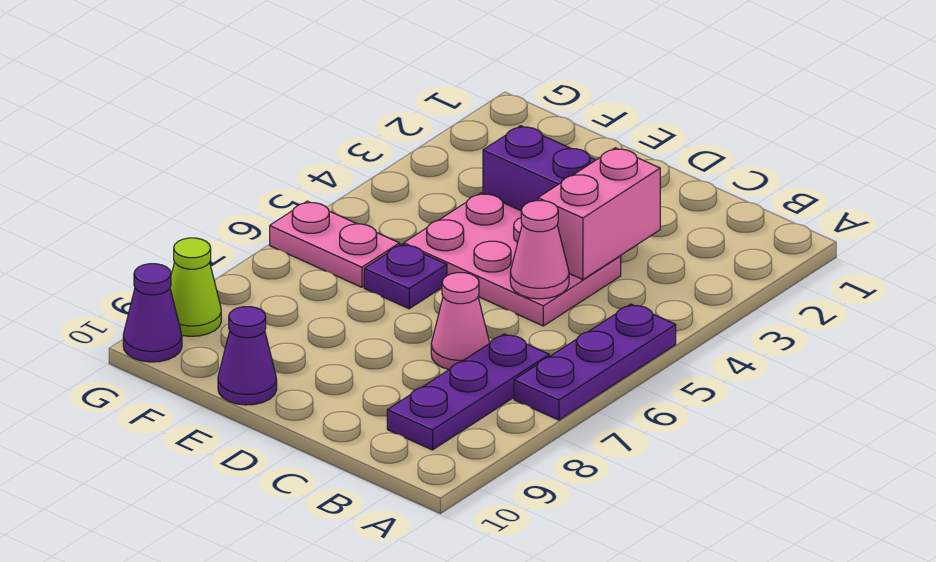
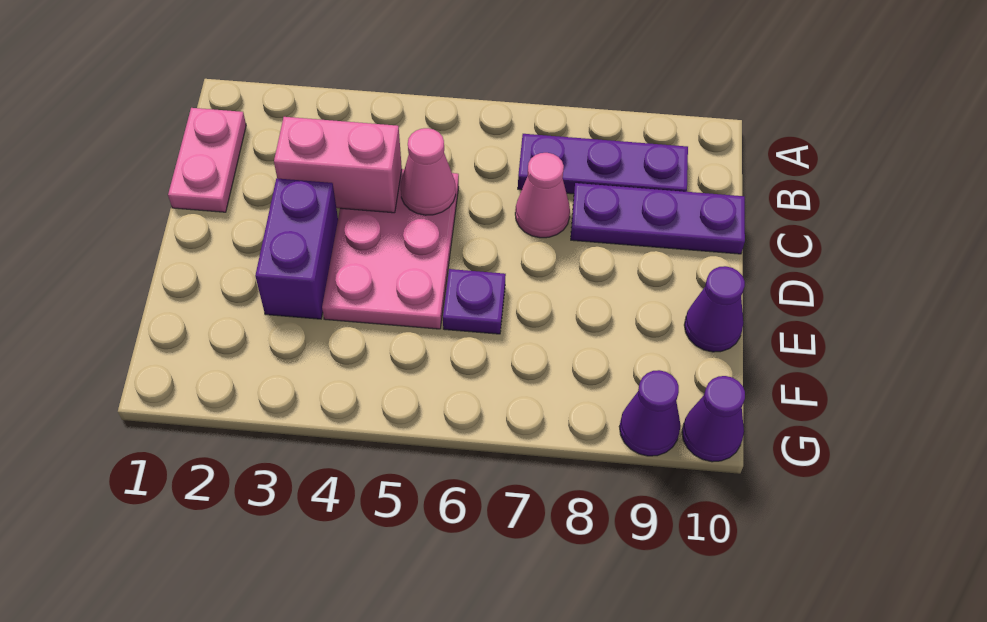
purple 1x3 plate [514,304,676,420] -> purple 1x3 plate moved to [571,183,745,254]
pink 1x2 plate [270,201,400,287] -> pink 1x2 plate moved to [168,108,246,212]
lime 1x1 cone [170,238,221,336] -> purple 1x1 cone [619,370,681,456]

